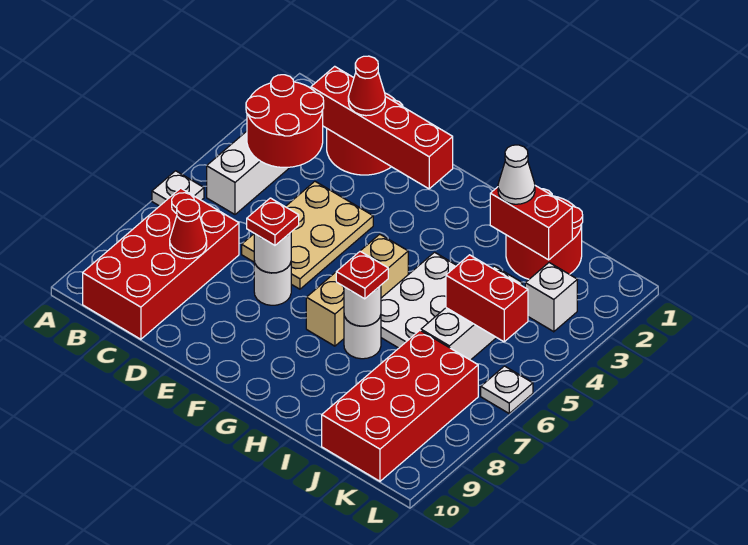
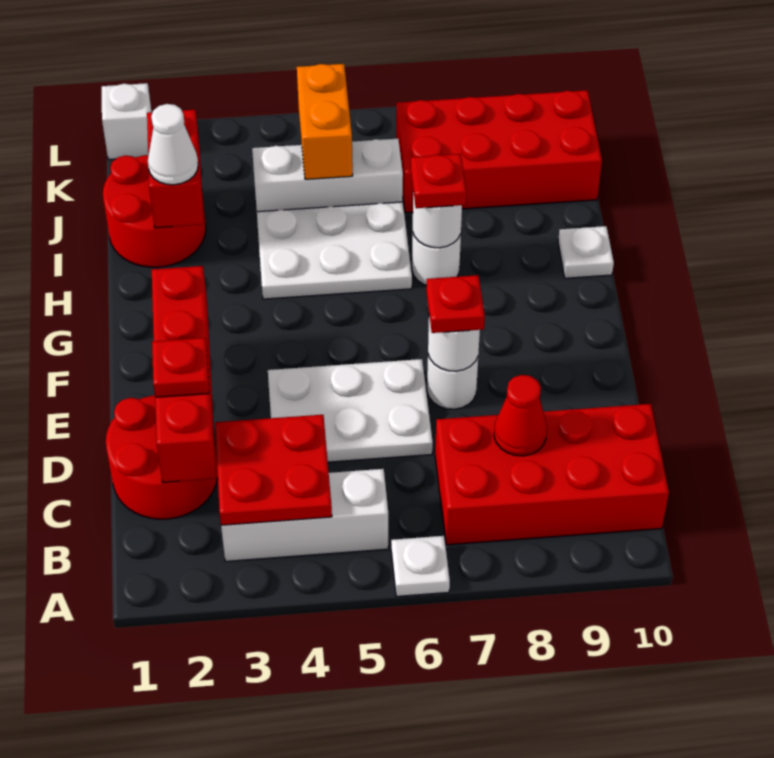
red 2x2 round brick [246,75,324,167] -> red 2x2 plate [215,415,332,525]
red 1x1 cone [348,56,385,116] -> red 1x1 plate [152,338,209,397]
tan 2x3 plate [242,181,373,289] -> white 2x3 plate [268,359,433,462]
tan 1x3 brick [306,234,408,346] -> none
red 1x2 brick [446,255,528,342] -> orange 1x2 brick [297,64,353,179]
white 1x1 brick [525,263,577,332] -> white 1x1 brick moved to [102,83,151,160]
white 1x1 plate [481,366,533,413] -> white 1x1 plate moved to [558,226,614,278]

